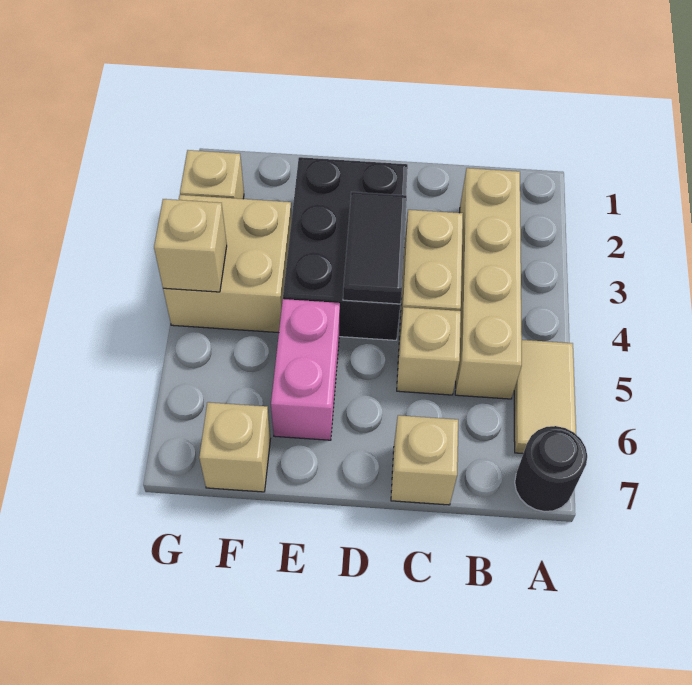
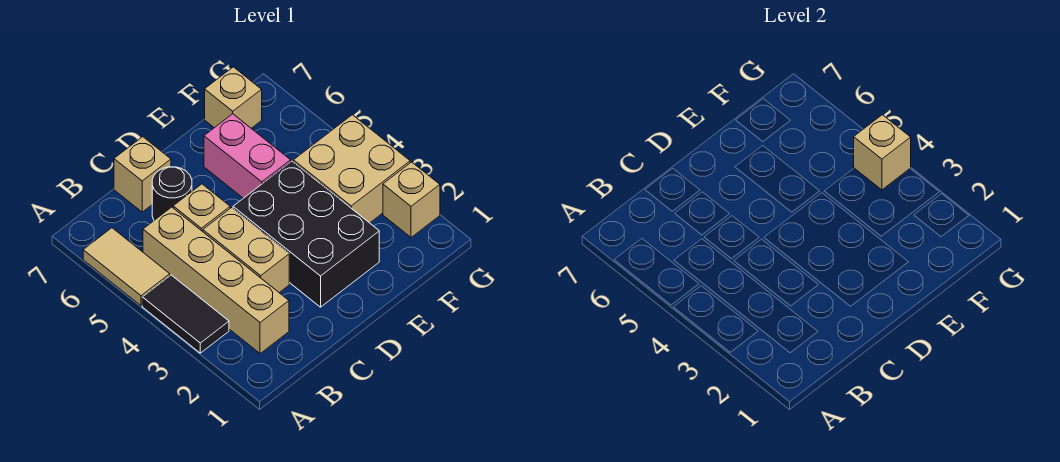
black 1x1 round brick [515,426,587,512] -> black 1x1 round brick moved to [152,167,192,220]
black 1x2 tile [343,192,407,304] -> black 1x2 tile moved to [142,275,229,353]

